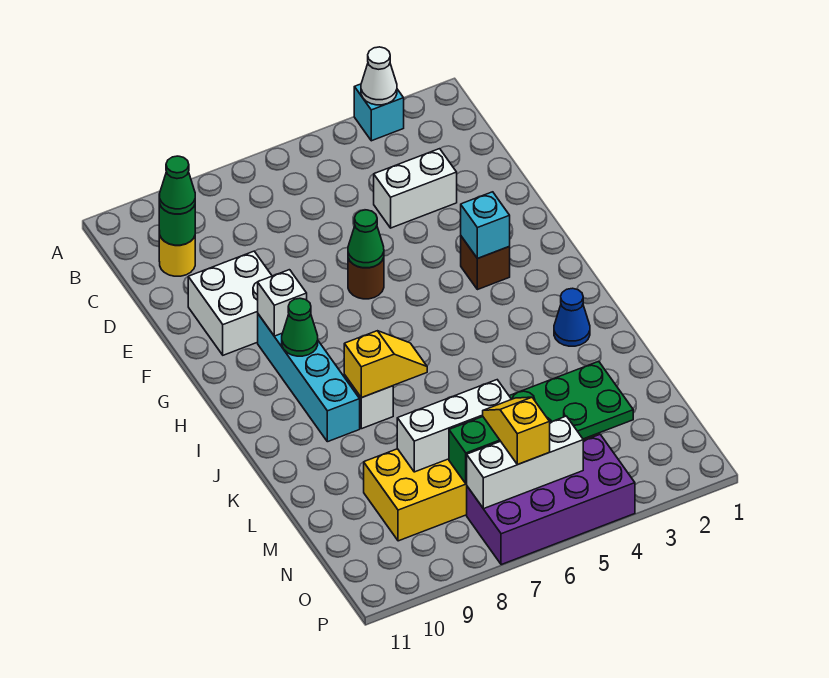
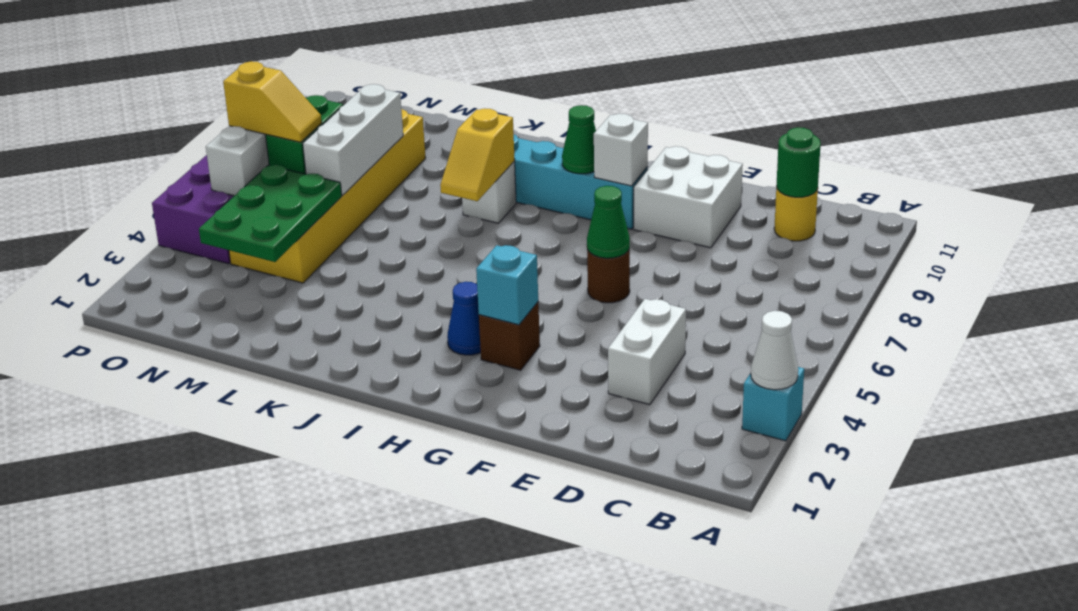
green 1x1 cone [159,156,195,214] -> none
blue 1x1 cone [554,288,590,346] -> blue 1x1 cone moved to [447,282,481,355]

